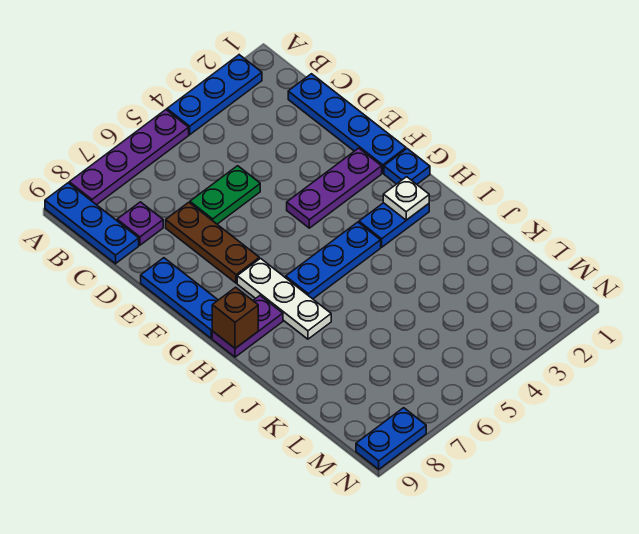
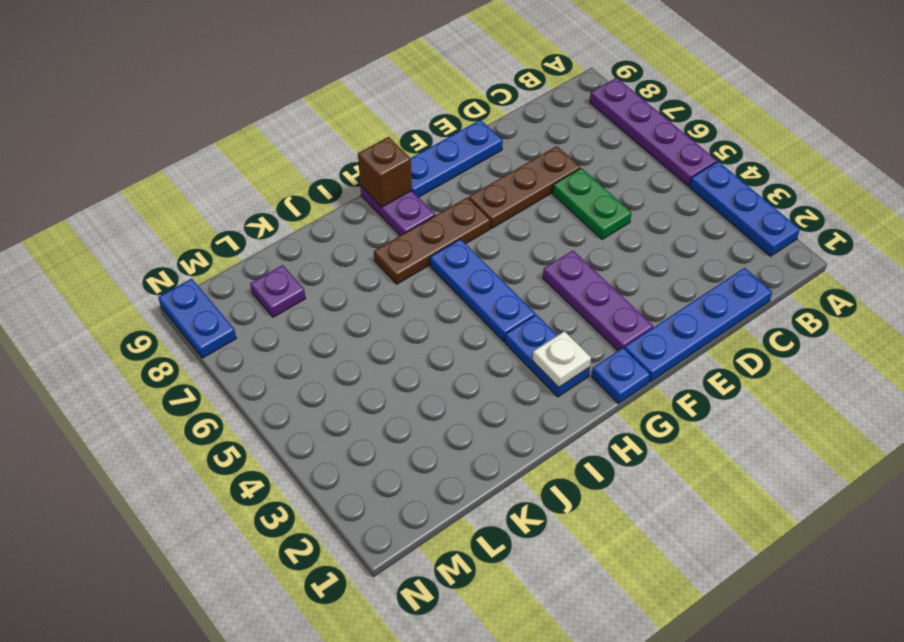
blue 1x3 plate [45,183,139,264] -> none
purple 1x1 plate [117,202,163,245] -> purple 1x1 plate moved to [250,265,306,317]
white 1x3 plate [237,258,331,339] -> brown 1x3 plate [374,197,490,284]

